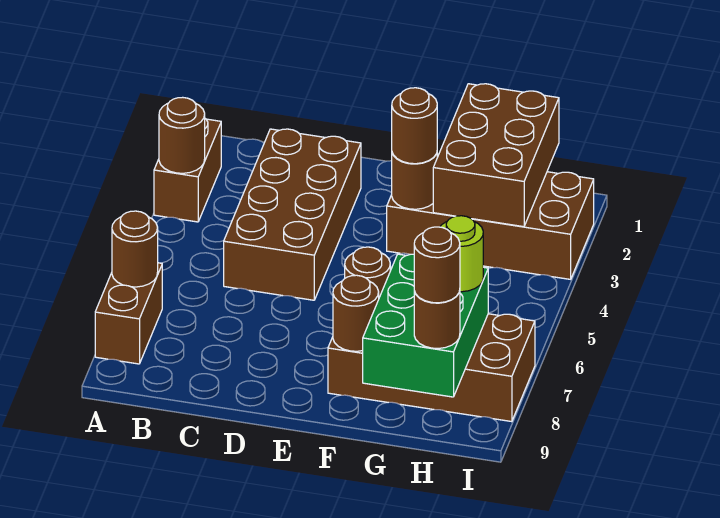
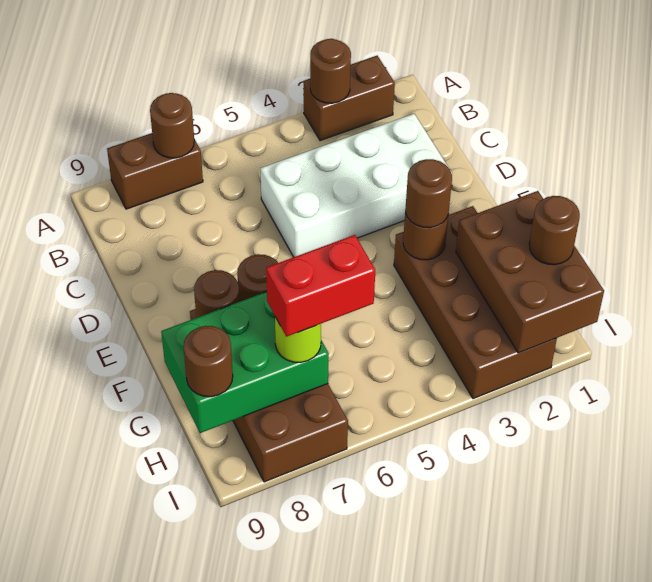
brown 2x4 brick [224,129,361,300] -> white 2x4 brick [260,114,452,257]
brown 2x3 brick [433,84,559,227] -> brown 2x3 brick turned to [456,191,604,353]
none -> red 1x2 brick [266,235,375,337]
brown 1x1 round brick [414,227,460,303] -> brown 1x1 round brick moved to [529,196,580,265]

